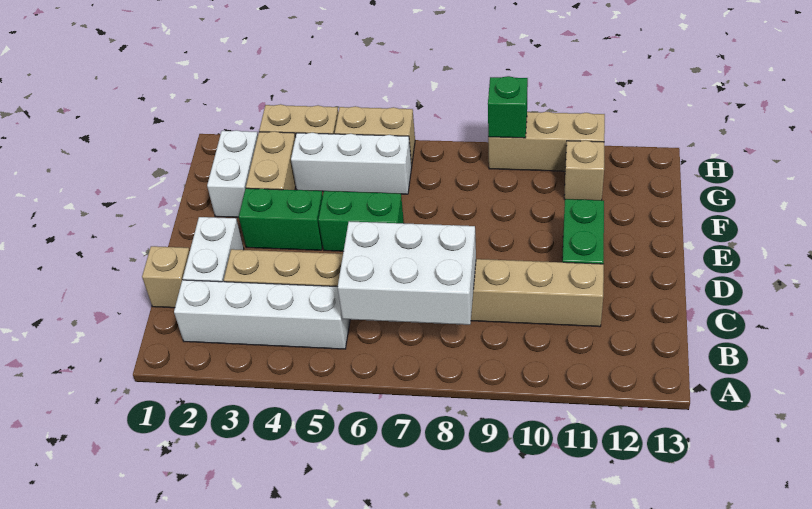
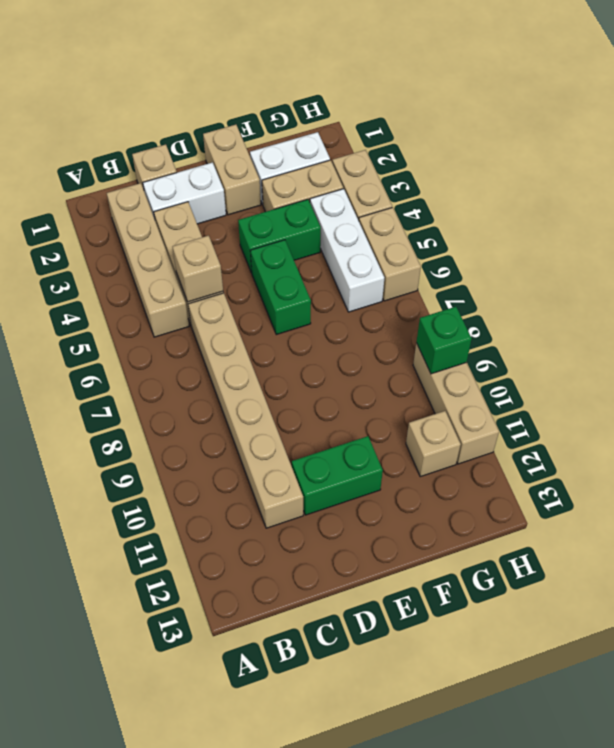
white 1x4 brick [174,280,350,349] -> tan 1x4 brick [107,183,189,337]
white 2x3 brick [338,221,476,325] -> none
none -> tan 1x1 brick [172,235,223,302]
none -> tan 1x2 brick [203,125,261,215]
green 1x2 brick [239,188,323,250] -> green 1x2 brick turned to [238,199,321,273]

